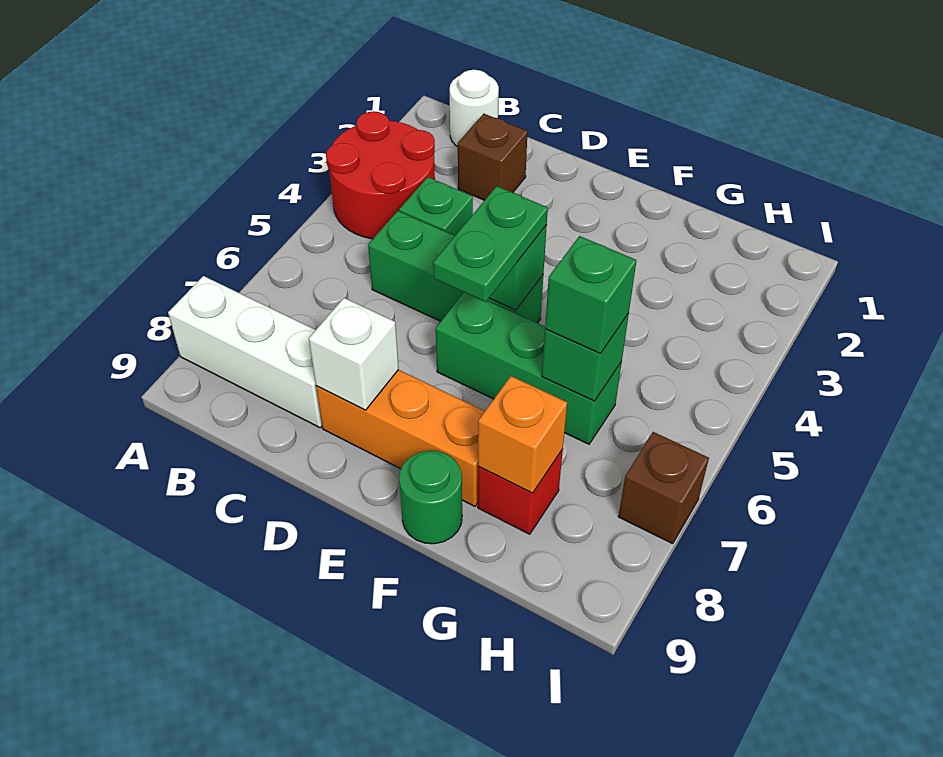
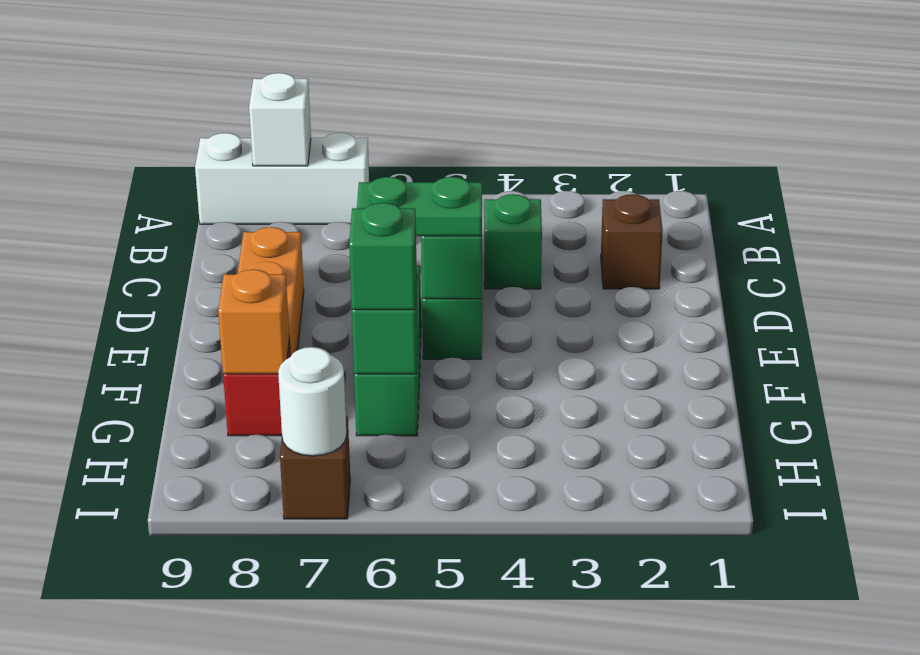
red 2x2 round brick [326,111,435,239] -> none
white 1x3 brick [168,276,322,428] -> white 1x3 brick turned to [195,133,369,224]
white 1x1 round brick [450,70,499,147] -> white 1x1 round brick moved to [278,347,347,456]
white 1x1 brick [309,298,399,410] -> white 1x1 brick moved to [249,73,311,166]
green 1x1 round brick [399,451,462,544] -> none

